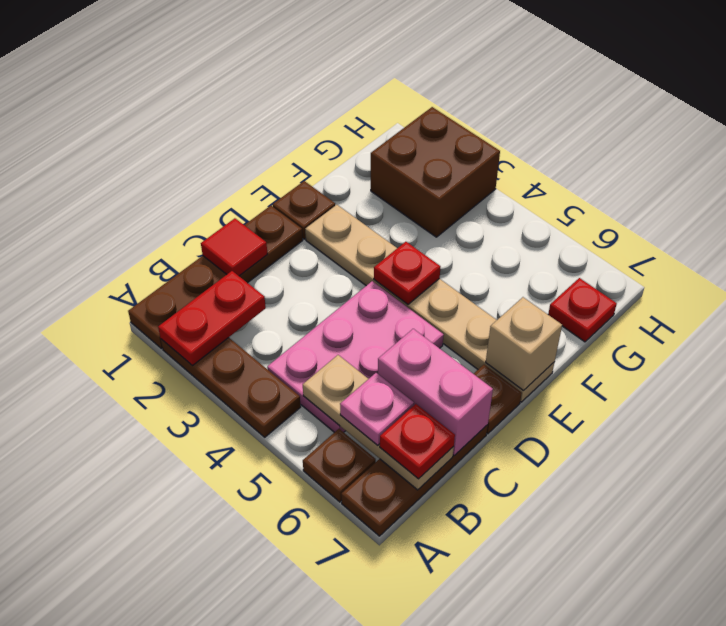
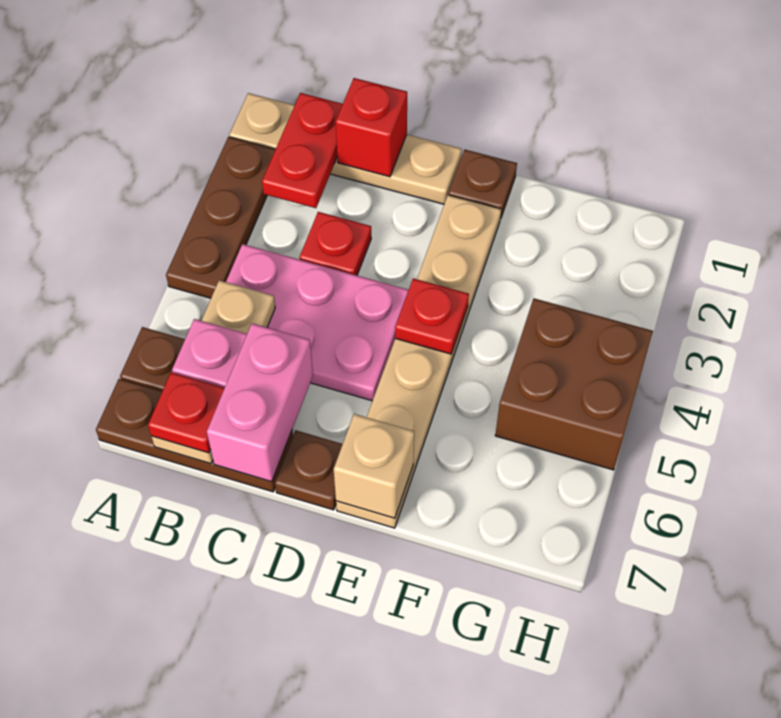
brown 1x4 plate [128,206,303,349] -> tan 1x4 plate [229,93,462,204]
red 1x2 plate [158,271,266,366] -> red 1x2 plate turned to [262,93,343,208]
red 1x1 tile [201,218,267,276] -> red 1x1 brick [336,78,407,177]
brown 2x2 brick [371,107,500,237] -> brown 2x2 brick moved to [495,298,653,470]
red 1x1 plate [548,278,617,342] -> red 1x1 plate moved to [299,212,371,275]

